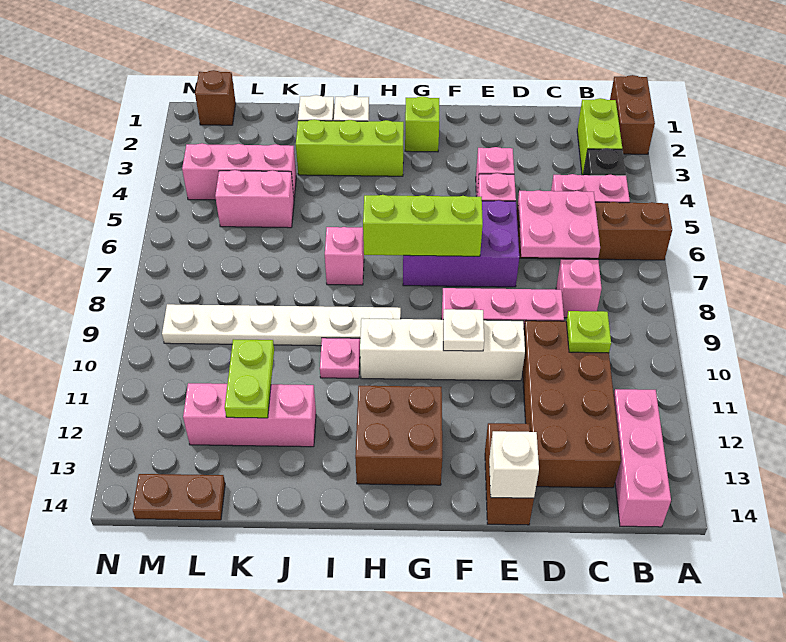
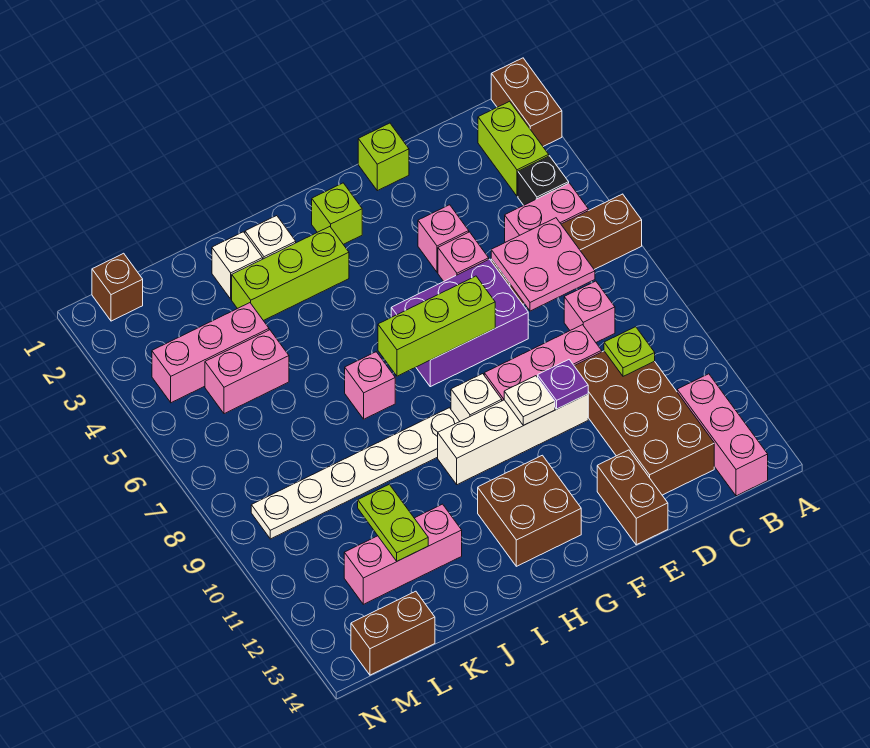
none -> lime 1x1 brick [358,123,409,191]
none -> purple 1x1 plate [538,360,588,409]
white 1x1 brick [489,431,539,498] -> white 1x1 brick moved to [451,374,502,421]
pink 1x1 plate [320,338,360,378] -> none
brown 1x2 plate [133,474,225,520] -> brown 1x2 brick [351,591,435,675]

